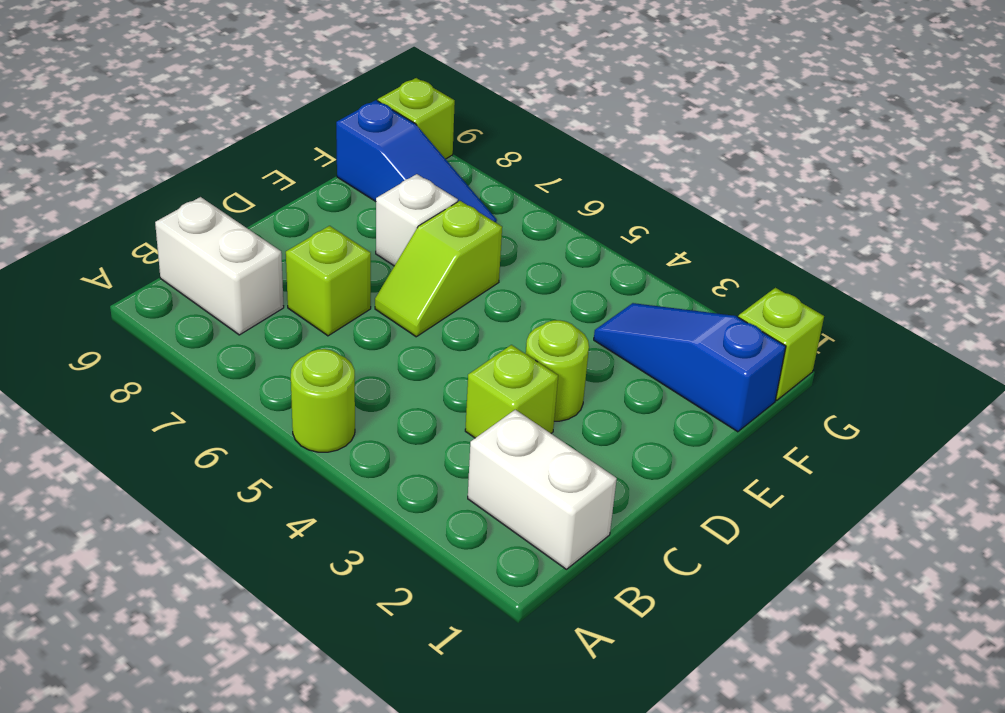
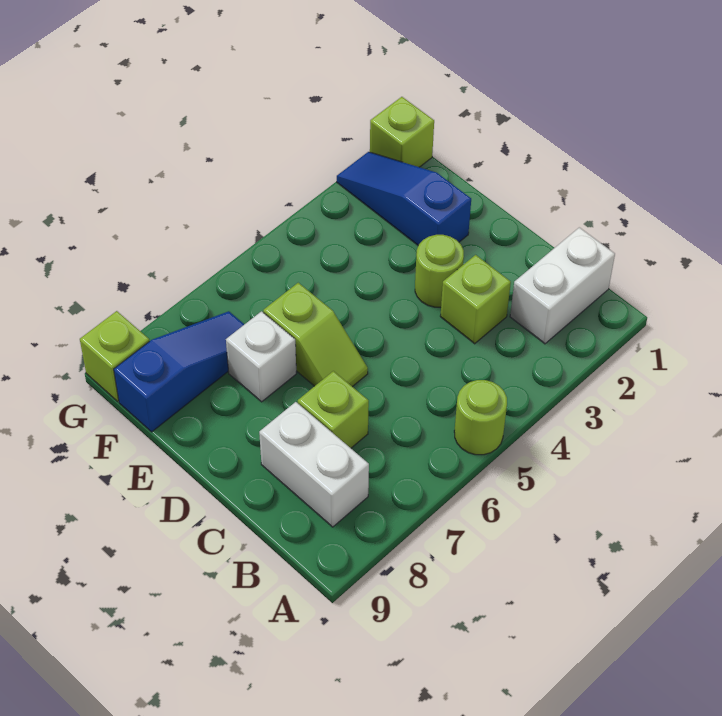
white 1x2 brick [155,197,284,335] -> white 1x2 brick turned to [259,402,369,527]
blue 1x3 slope [594,303,786,432] -> blue 1x3 slope turned to [337,152,471,245]

